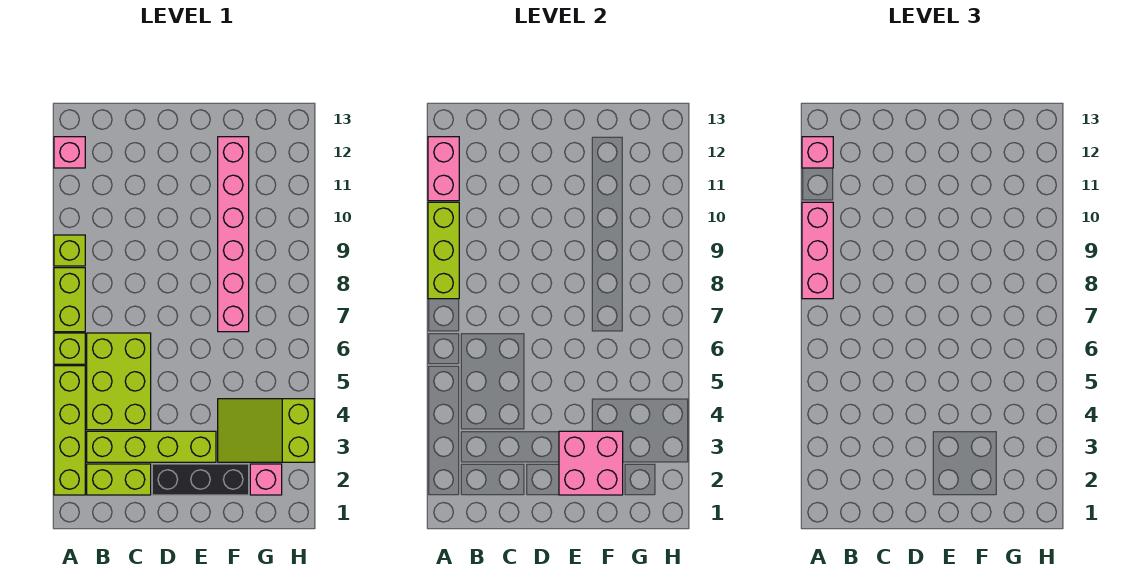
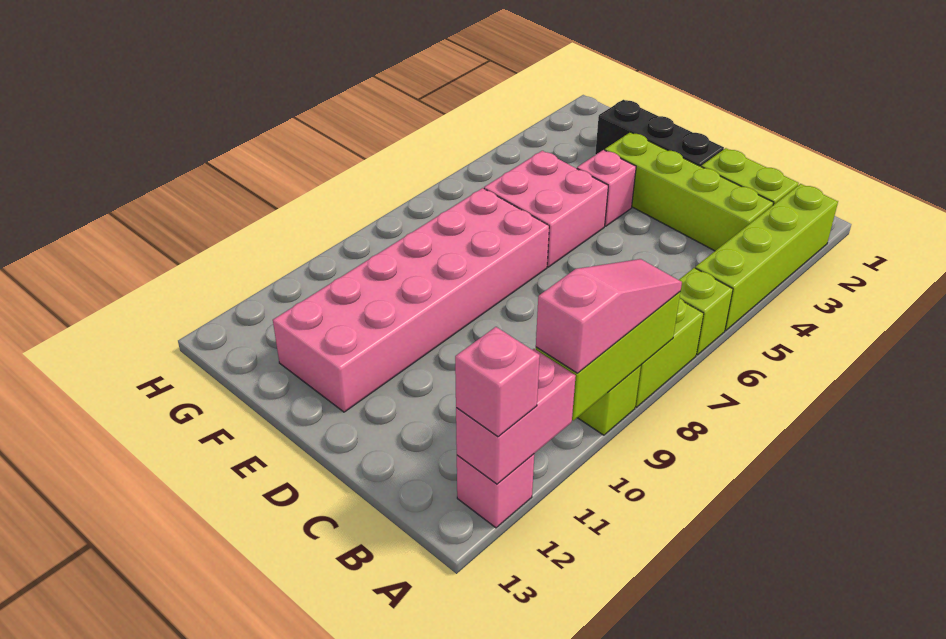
pink 1x3 brick [802,202,833,299] -> pink 1x3 slope [536,259,682,373]
lime 2x3 brick [87,333,151,430] -> none
pink 2x2 brick [559,431,623,495] -> pink 2x2 brick moved to [484,151,608,267]
lime 2x3 slope [218,399,314,462] -> none
pink 1x6 brick [218,137,249,332] -> pink 2x6 brick [273,188,549,412]
pink 1x1 brick [250,464,282,495] -> pink 1x1 brick moved to [577,150,636,226]

